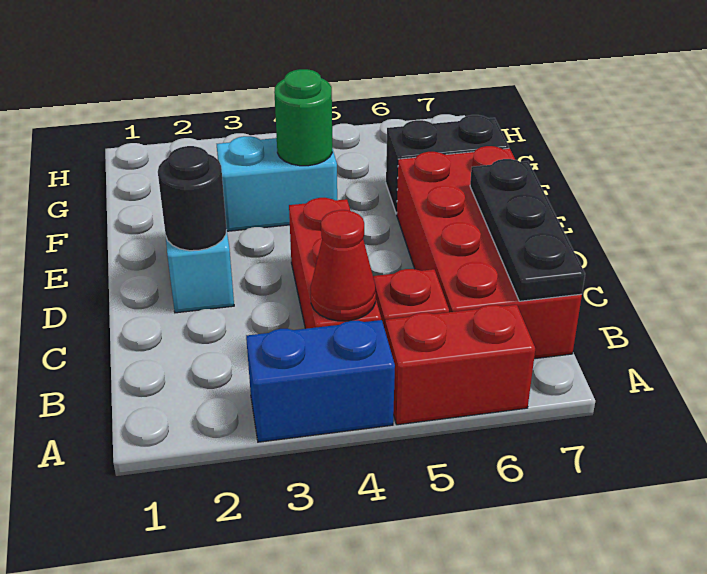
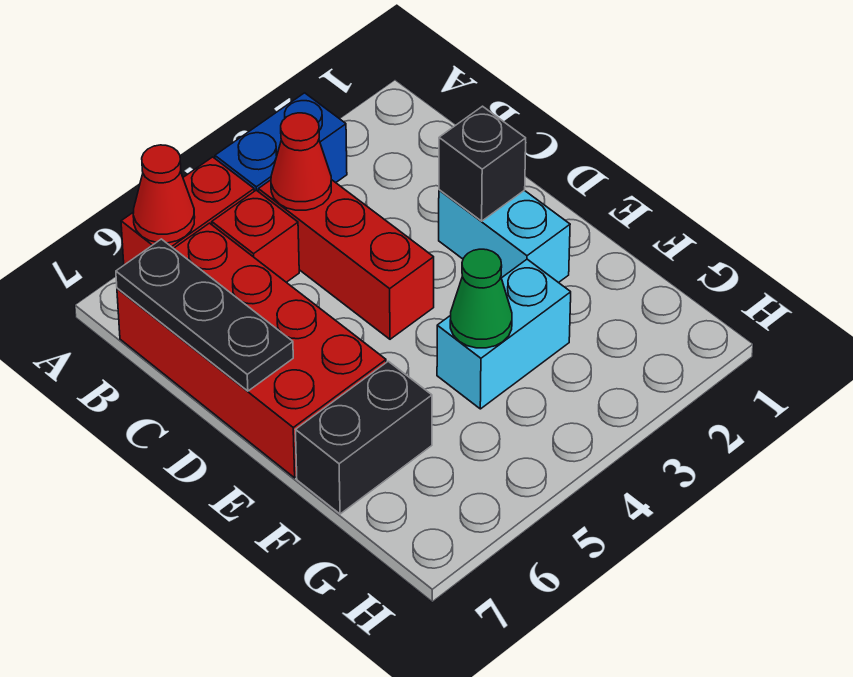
none -> red 1x1 cone [133,145,195,243]
black 1x1 round brick [158,146,227,251] -> black 1x1 brick [439,106,526,221]
green 1x1 round brick [274,69,332,166] -> green 1x1 cone [450,249,512,348]

